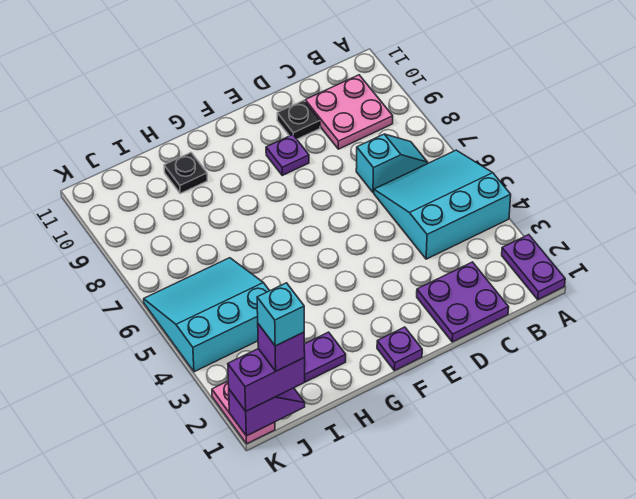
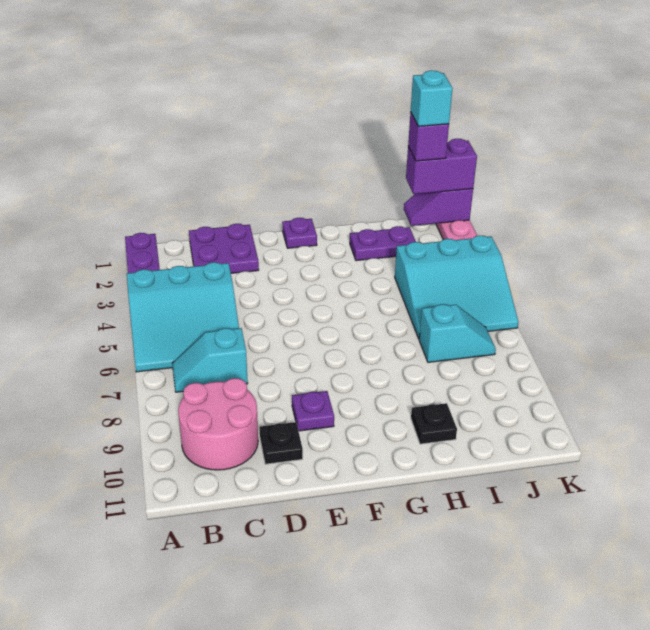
pink 2x2 plate [305,75,393,149] -> pink 2x2 round brick [178,378,258,470]
none -> cyan 1x2 slope [419,304,496,362]

